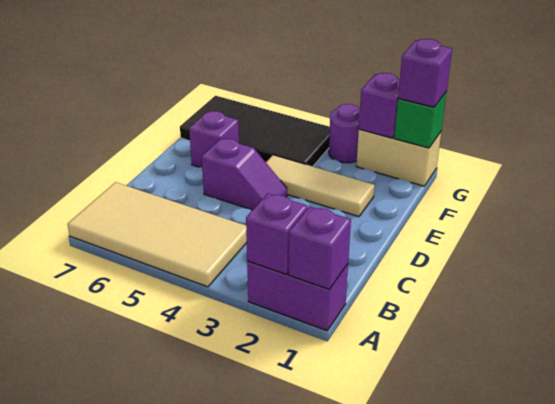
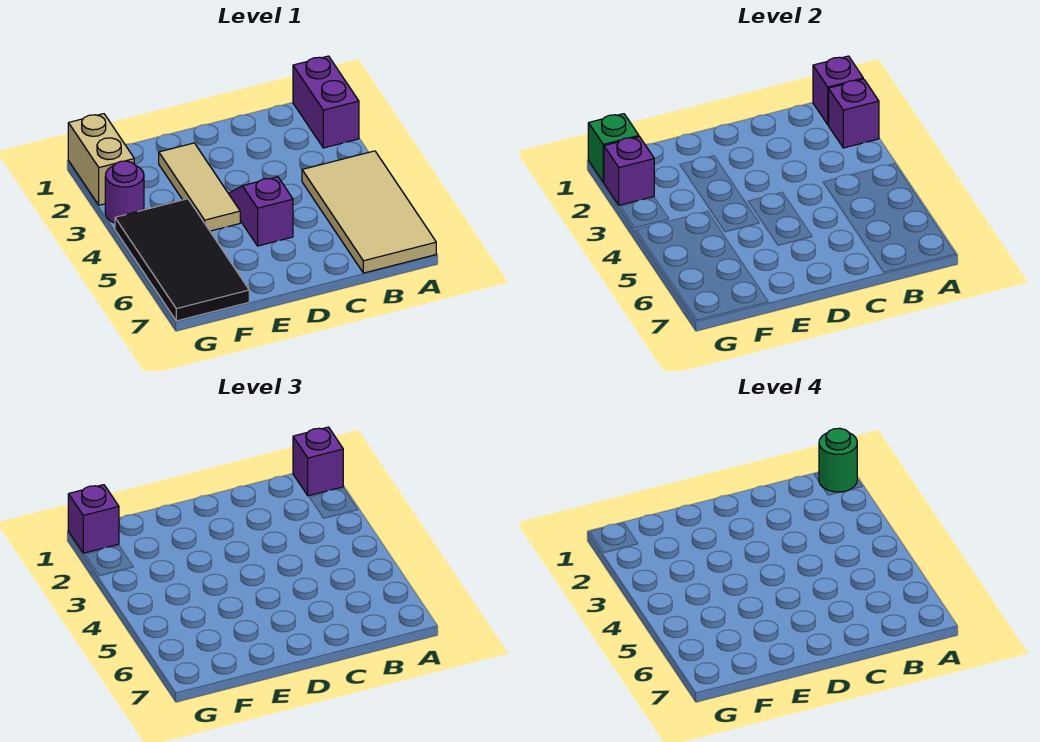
none -> green 1x1 round brick [819,428,857,492]
purple 1x1 brick [189,111,239,168] -> purple 1x1 brick moved to [293,427,343,496]

